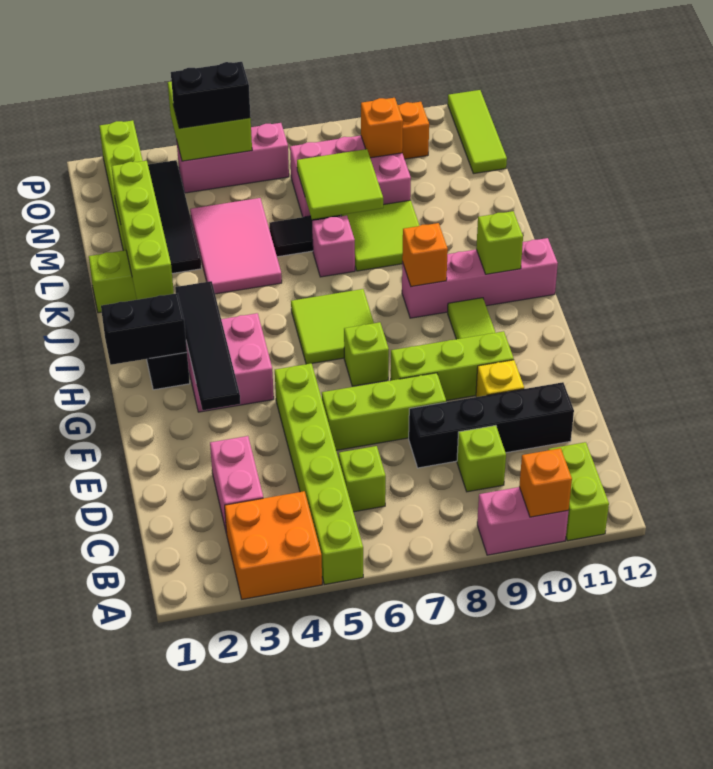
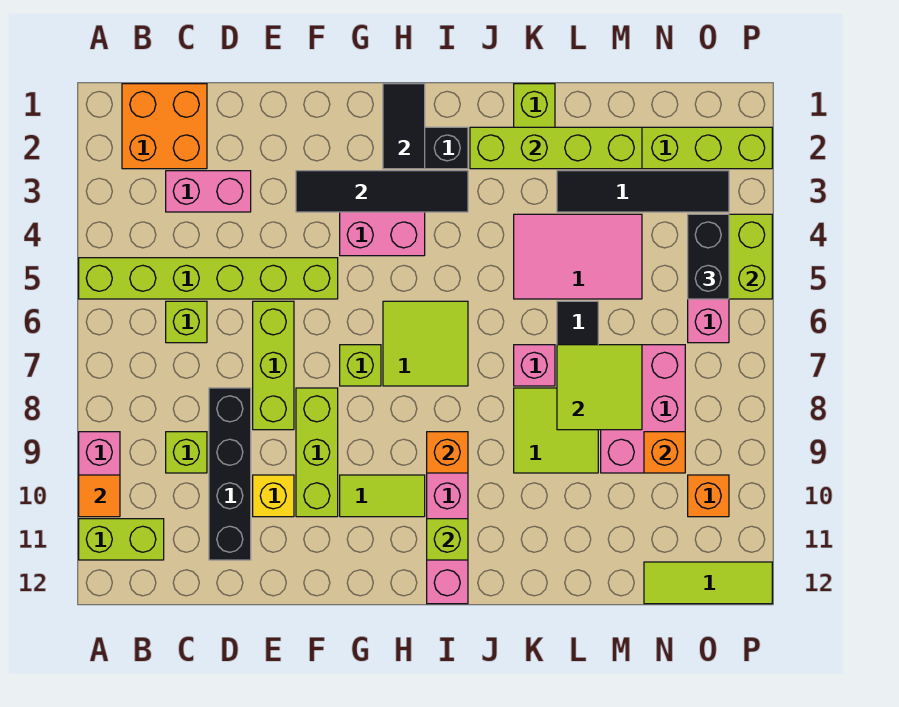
orange 2x2 brick [225,491,322,599] -> orange 2x2 brick moved to [122,84,207,169]
orange 1x1 brick [519,448,572,517] -> orange 1x1 tile [79,475,120,517]
black 1x2 brick [101,293,187,365] -> black 1x2 tile [383,84,425,169]

